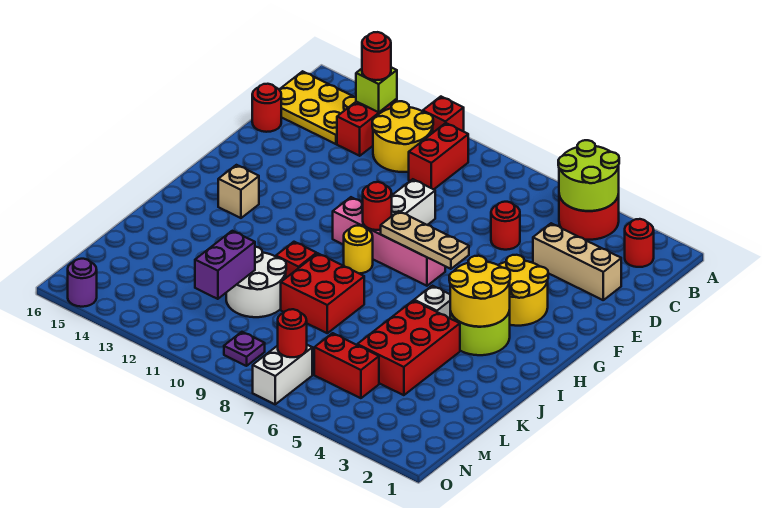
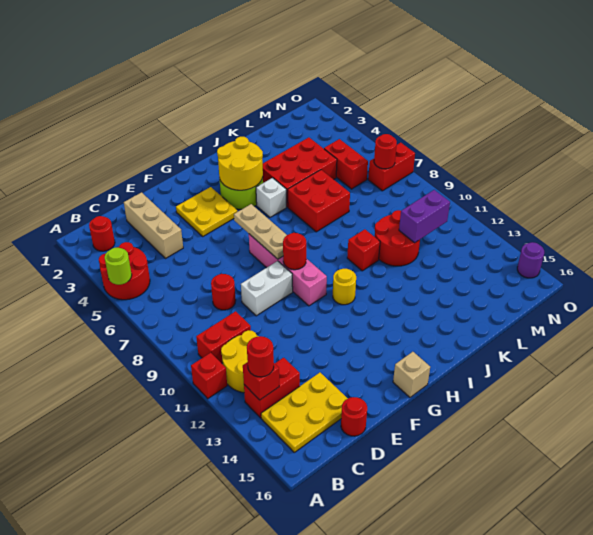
lime 2x2 round brick [558,140,619,211] -> lime 1x1 round brick [105,248,132,285]
lime 1x1 brick [356,67,397,112] -> red 1x1 brick [243,362,279,400]
yellow 2x3 plate [279,71,356,144] -> yellow 2x3 plate turned to [261,373,348,452]
red 1x1 round brick [491,202,520,250] -> red 1x1 round brick moved to [211,274,236,310]
yellow 2x2 round brick [499,255,548,326] -> yellow 2x2 plate [176,187,237,236]
yellow 1x1 round brick [344,226,373,274] -> yellow 1x1 round brick moved to [333,269,356,305]
tan 1x1 brick [218,165,259,218] -> tan 1x1 brick moved to [393,352,430,397]
red 2x2 brick [281,253,364,333] -> red 2x2 brick moved to [288,170,350,232]
white 2x2 round brick [226,247,286,317] -> red 2x2 round brick [375,210,420,266]
white 1x2 brick [253,345,312,404] -> red 1x2 brick [368,143,415,191]
purple 1x1 plate [224,332,265,366] -> none

